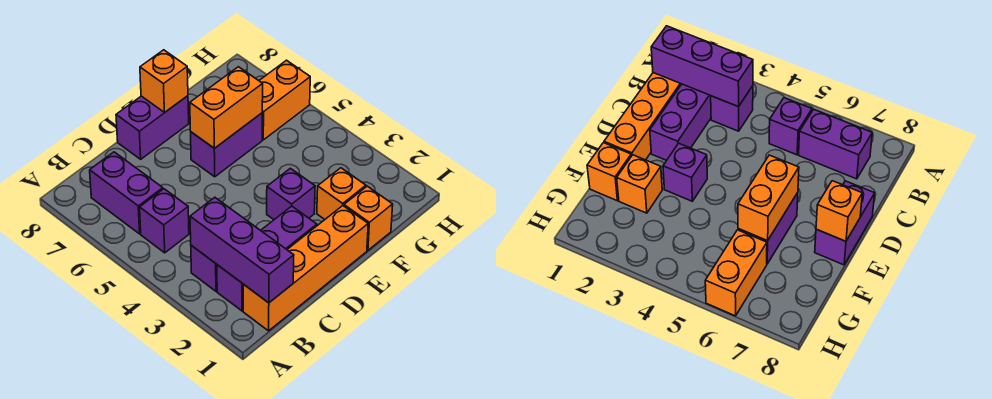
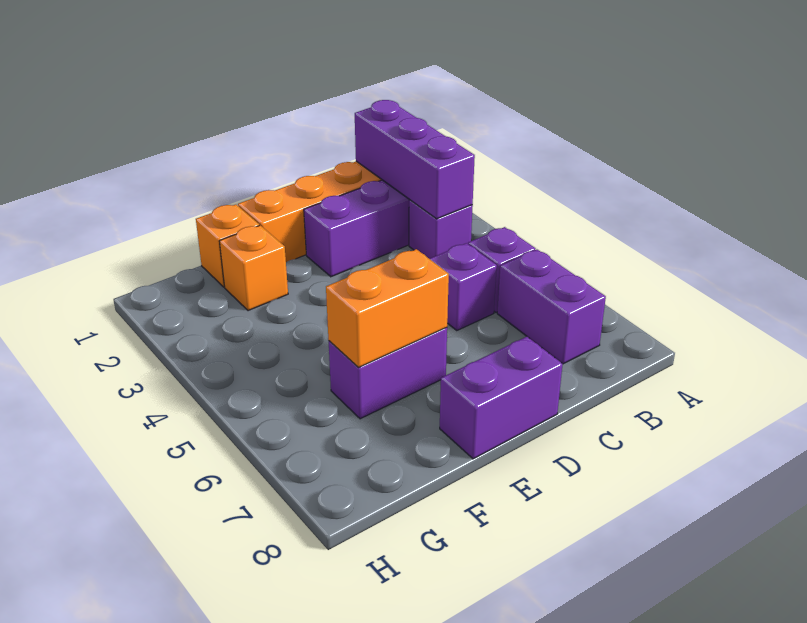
purple 1x1 brick [267,168,315,220] -> purple 1x1 brick moved to [430,243,497,330]
orange 1x1 brick [140,50,188,112] -> none
orange 1x2 brick [259,60,310,140] -> none

